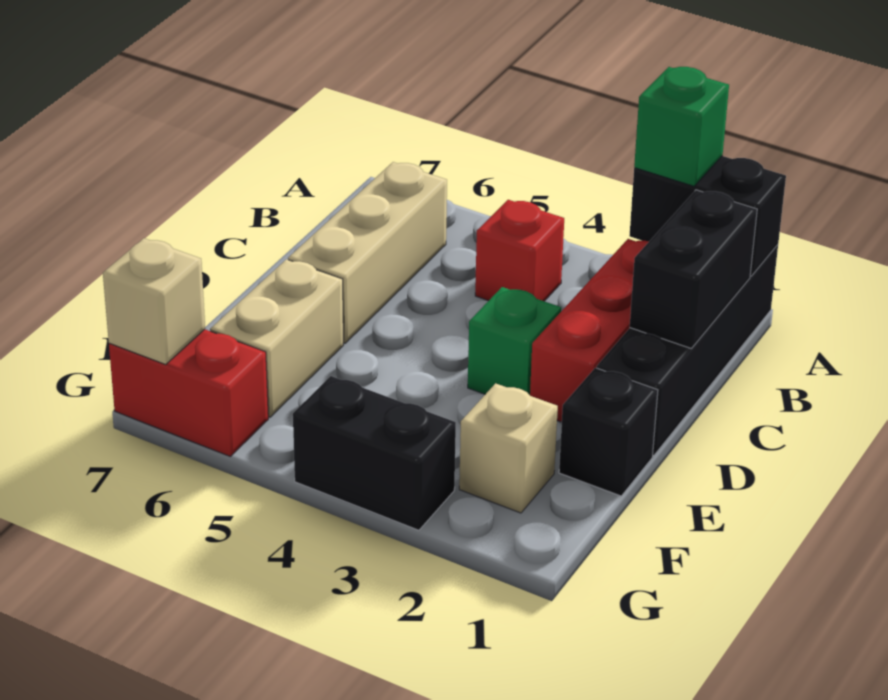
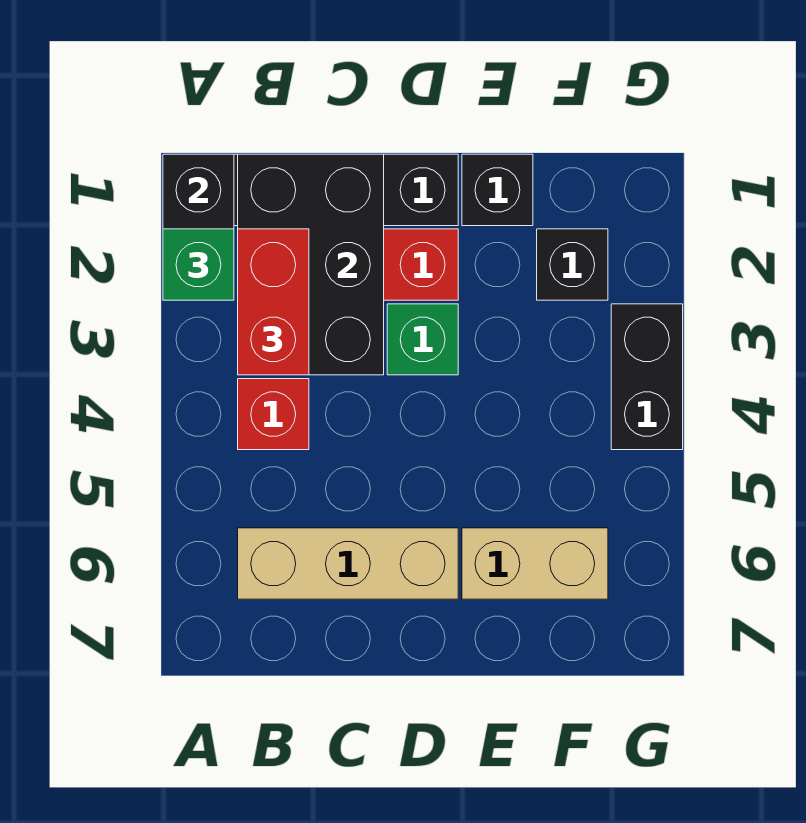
black 1x2 brick [630,190,757,348] -> black 2x3 brick [238,154,384,375]
tan 1x1 brick [459,383,558,513] -> black 1x1 brick [537,229,608,300]
red 1x2 brick [109,329,268,456] -> red 1x2 brick moved to [238,229,309,375]
tan 1x1 brick [103,238,205,364] -> none

